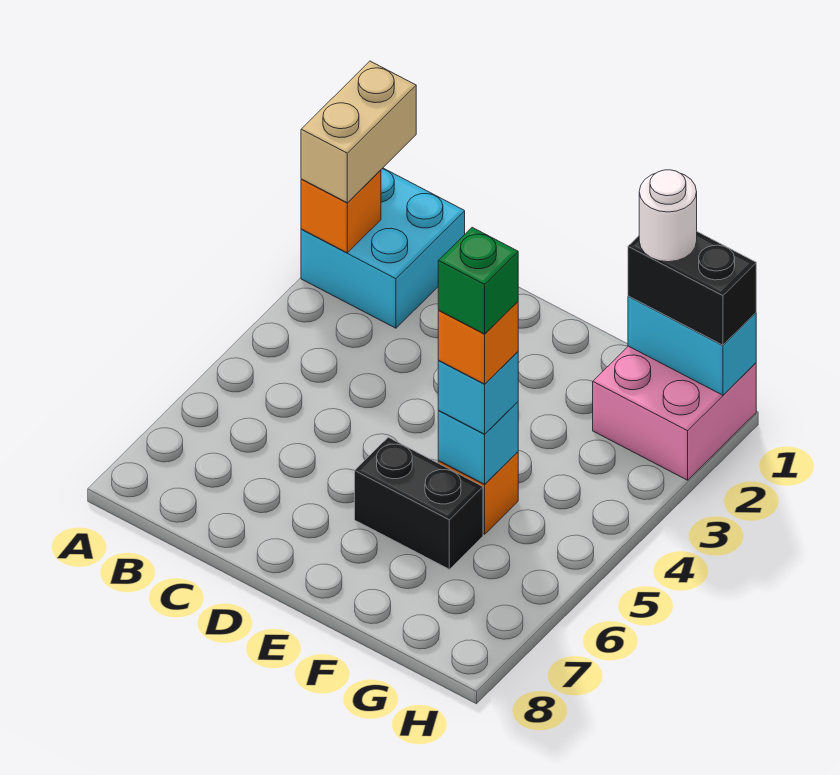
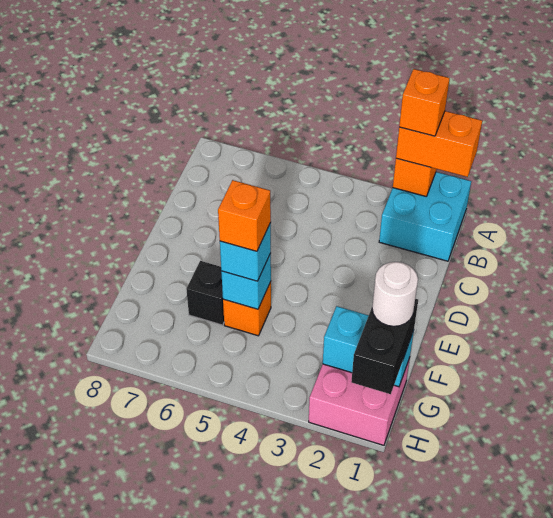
tan 1x2 brick [301,61,416,203] -> orange 1x2 brick [396,111,482,177]
none -> orange 1x1 brick [399,69,450,136]
black 1x2 brick [355,437,483,569] -> black 1x1 brick [186,261,224,325]
green 1x1 brick [438,227,518,334] -> none
cyan 1x2 brick [628,296,756,395] -> cyan 1x2 brick turned to [323,306,414,387]

